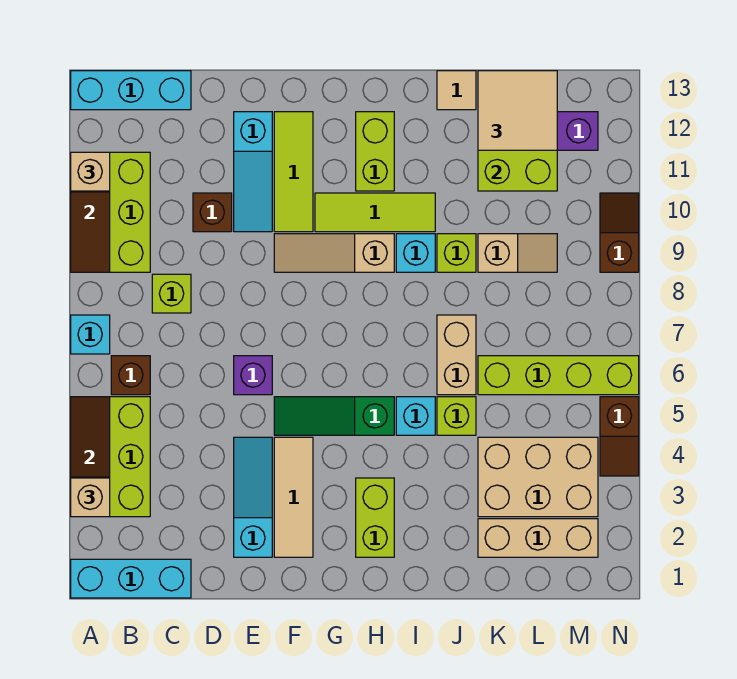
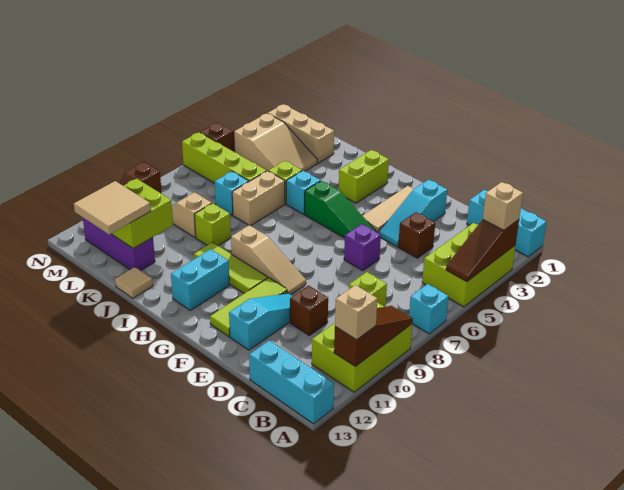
brown 1x1 brick [111,356,150,395] -> brown 1x1 brick moved to [398,212,435,258]
lime 1x2 brick [356,112,394,191] -> cyan 1x2 brick [171,249,229,310]
cyan 1x1 brick [396,234,435,272] -> cyan 1x1 brick moved to [215,171,249,215]
tan 2x3 brick [478,437,598,517] -> tan 2x3 slope [234,113,317,171]

